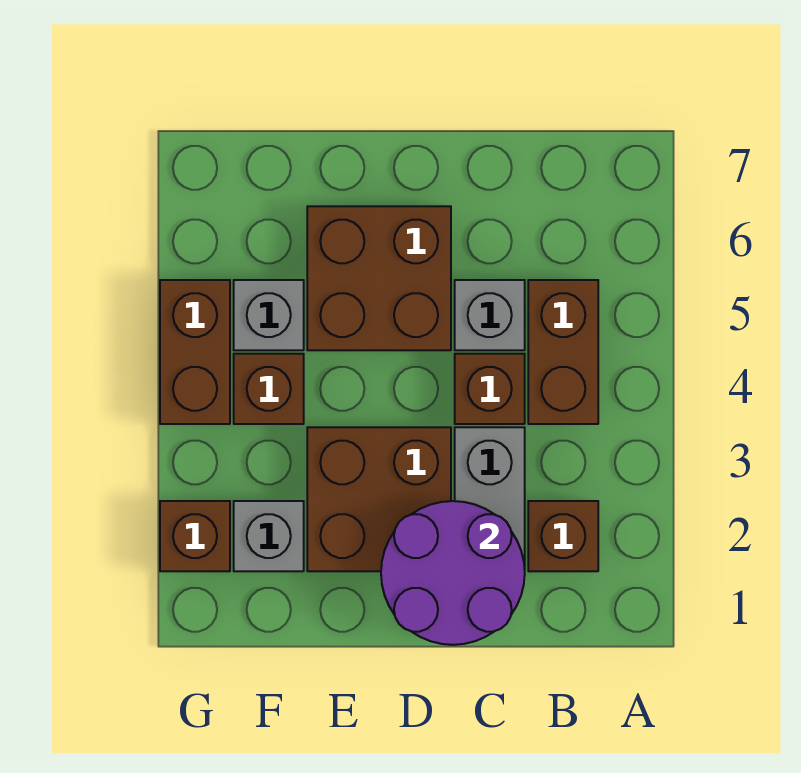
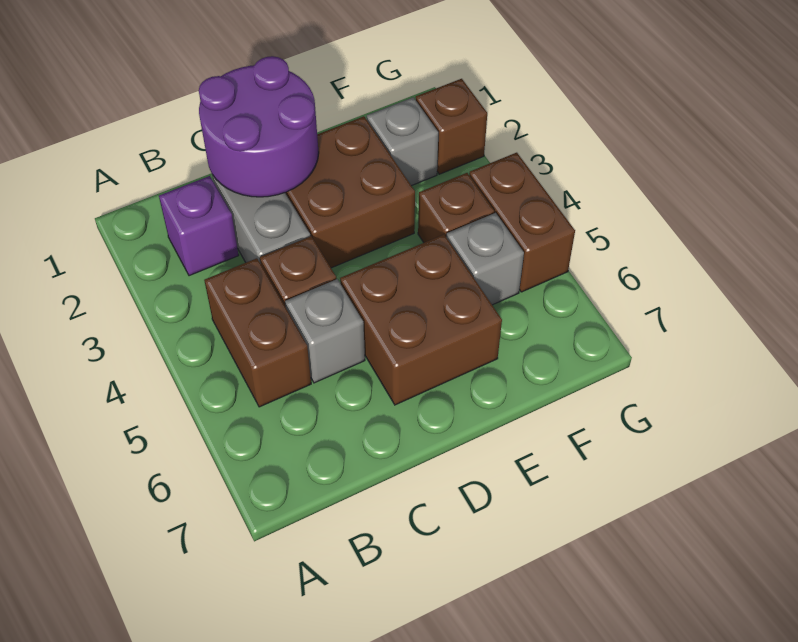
brown 1x1 brick [528,501,598,571] -> purple 1x1 brick [159,176,239,276]

